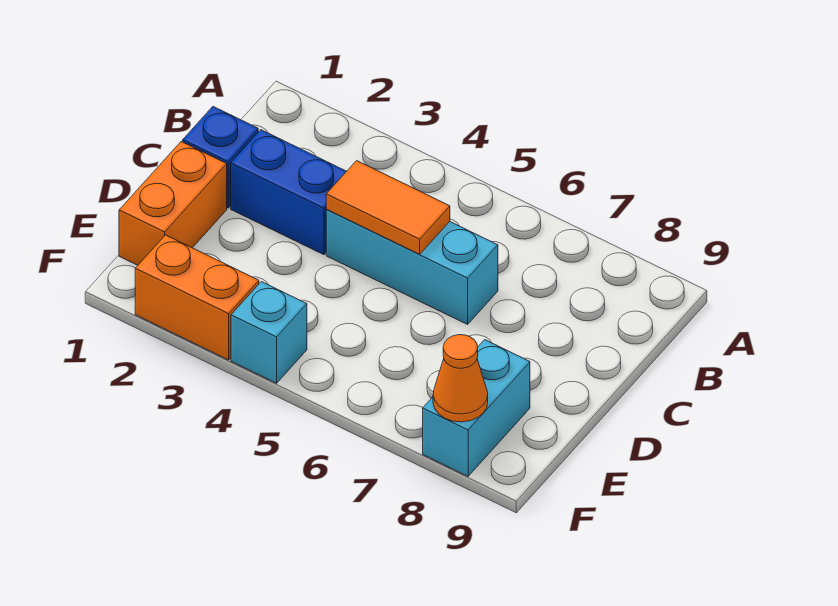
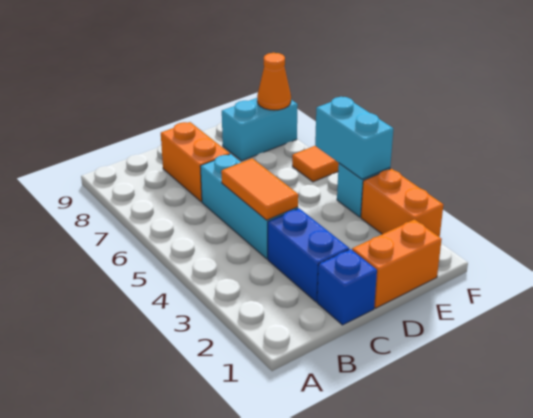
none -> orange 1x2 brick [161,122,230,202]
none -> cyan 1x2 brick [315,97,393,179]
none -> orange 1x1 tile [292,146,339,182]

